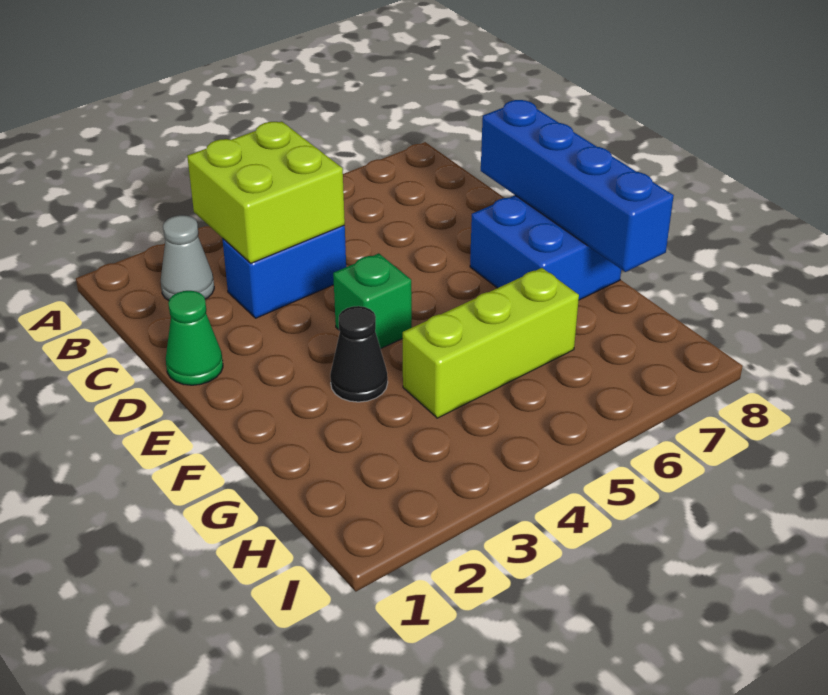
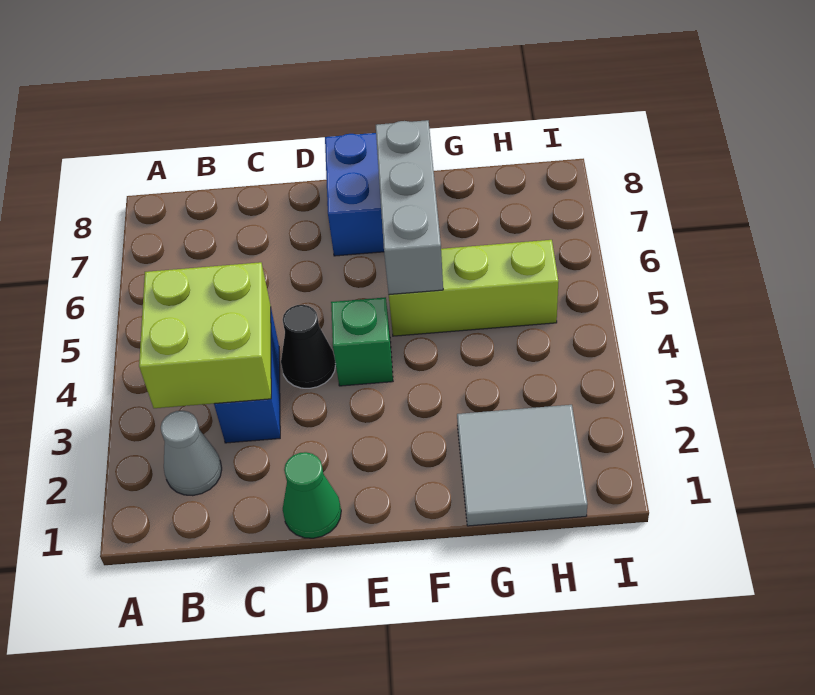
blue 1x4 brick [481,100,674,272] -> none
black 1x1 cone [330,306,388,402] -> black 1x1 cone moved to [281,305,336,388]
none -> grey 1x3 brick [376,120,443,295]
none -> grey 2x2 tile [457,405,588,526]
lime 1x3 brick [403,268,579,418] -> lime 1x3 brick turned to [389,240,558,336]

